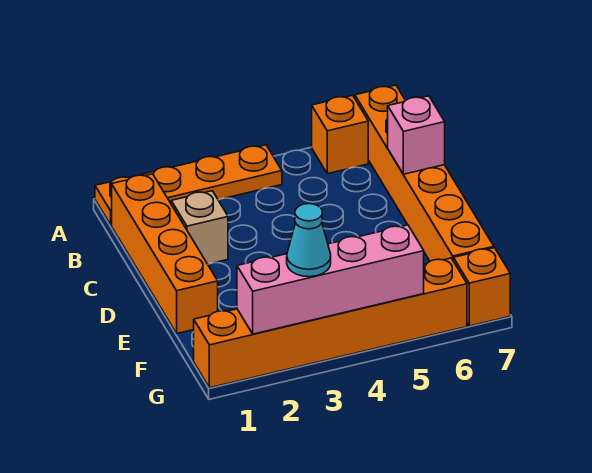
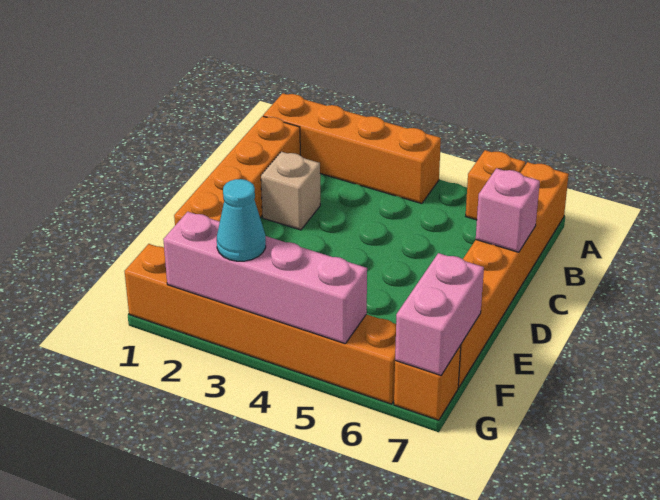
orange 1x4 plate [95,145,282,225] -> orange 1x4 brick [263,93,441,204]
none -> pink 1x2 brick [395,253,484,375]

